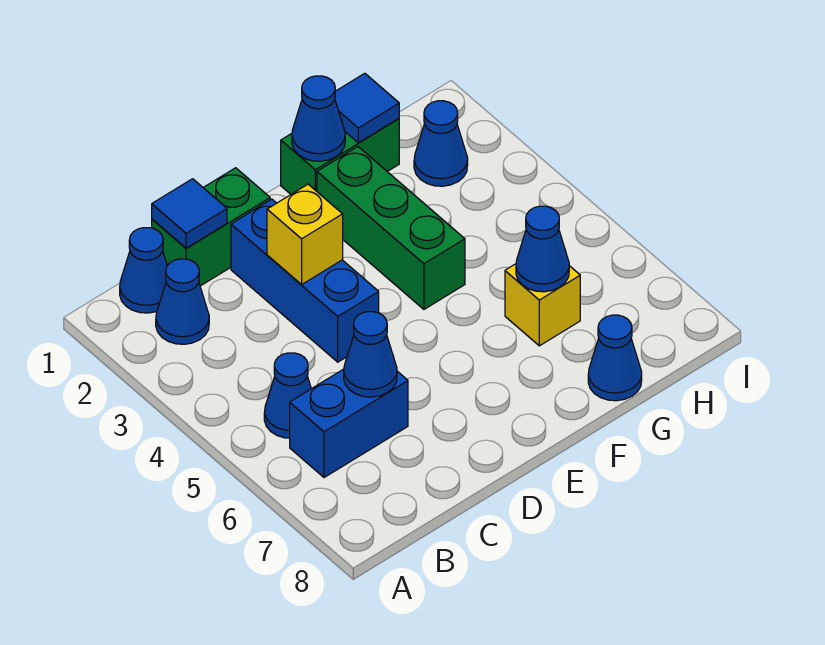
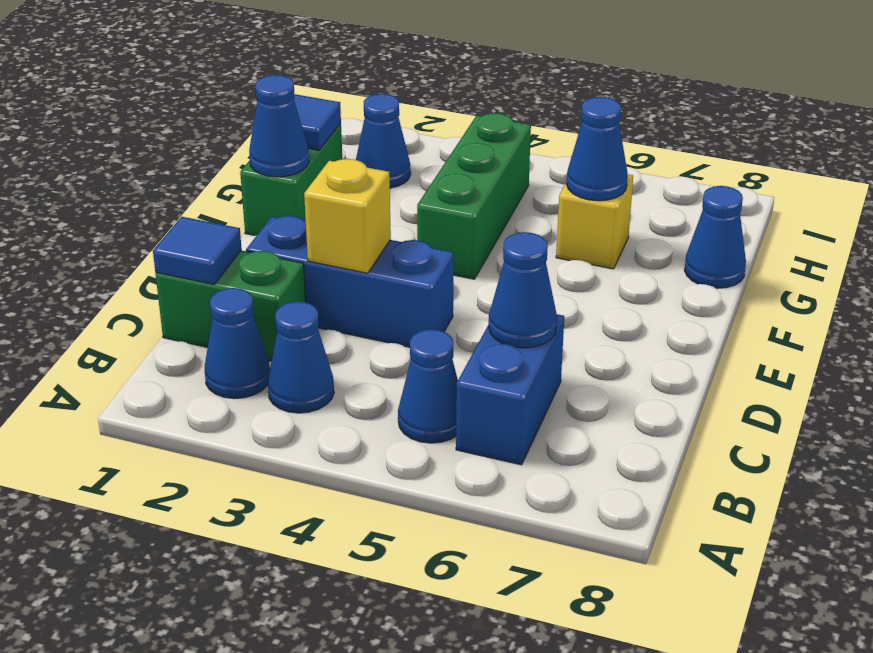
blue 1x1 cone [120,228,167,313] -> blue 1x1 cone moved to [268,302,334,413]
green 1x2 brick [152,168,270,286] -> green 1x2 brick turned to [155,250,306,361]
green 1x3 brick [317,147,465,309] -> green 1x3 brick turned to [417,113,531,279]

